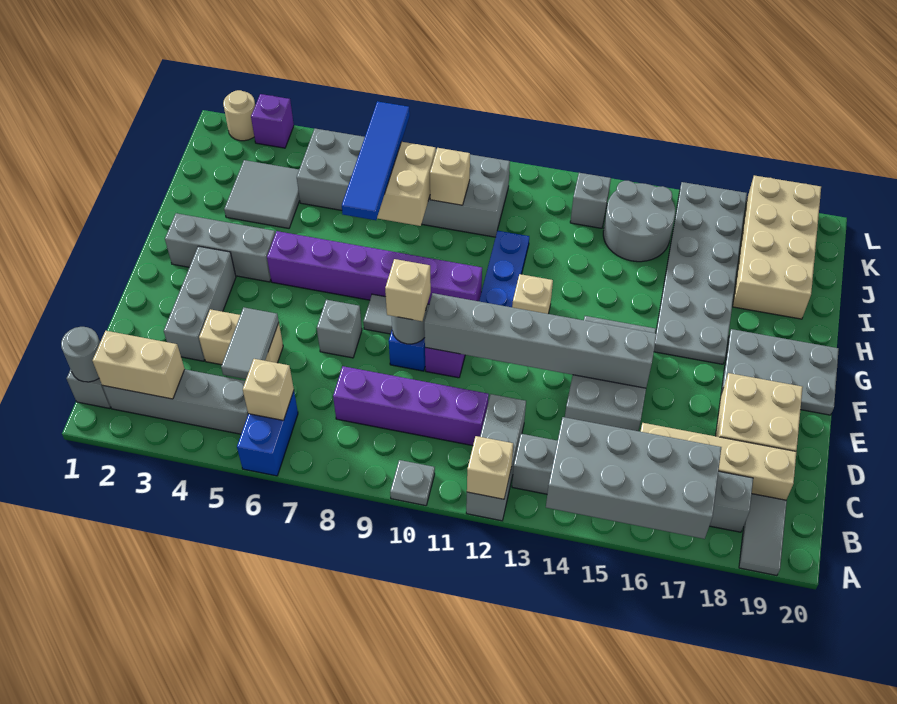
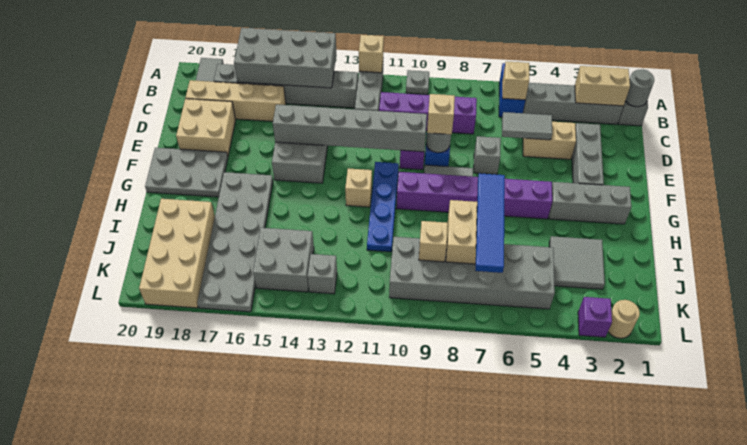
grey 1x2 tile [221,307,279,379] -> grey 1x2 tile turned to [502,112,552,140]
grey 2x2 round brick [603,181,675,262] -> grey 2x2 brick [253,228,314,292]

